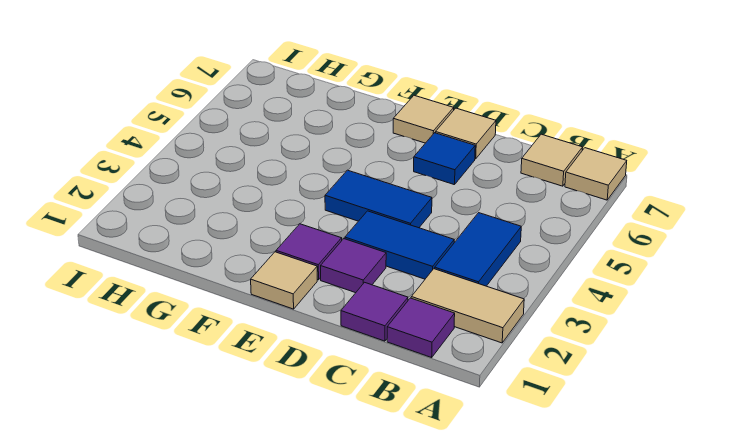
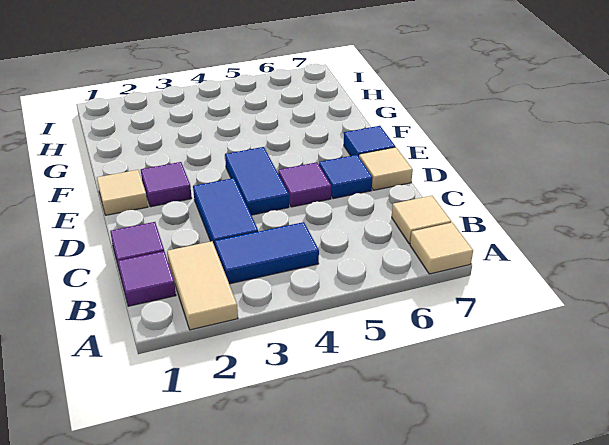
purple 1x1 tile [321,239,386,293] -> purple 1x1 tile moved to [278,162,331,207]
tan 1x1 tile [393,95,454,143] -> blue 1x1 tile [344,126,395,156]

